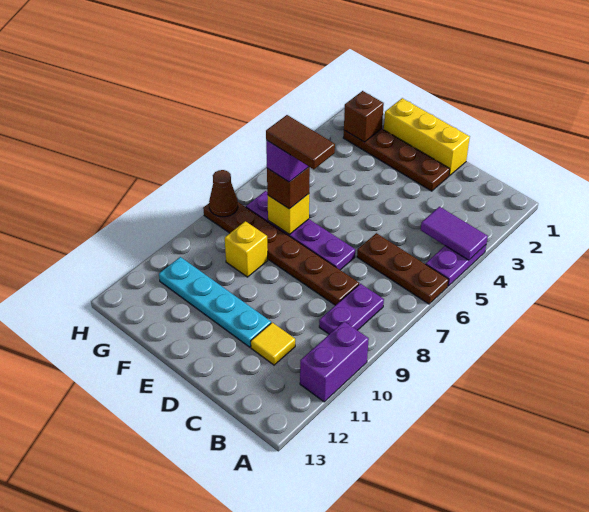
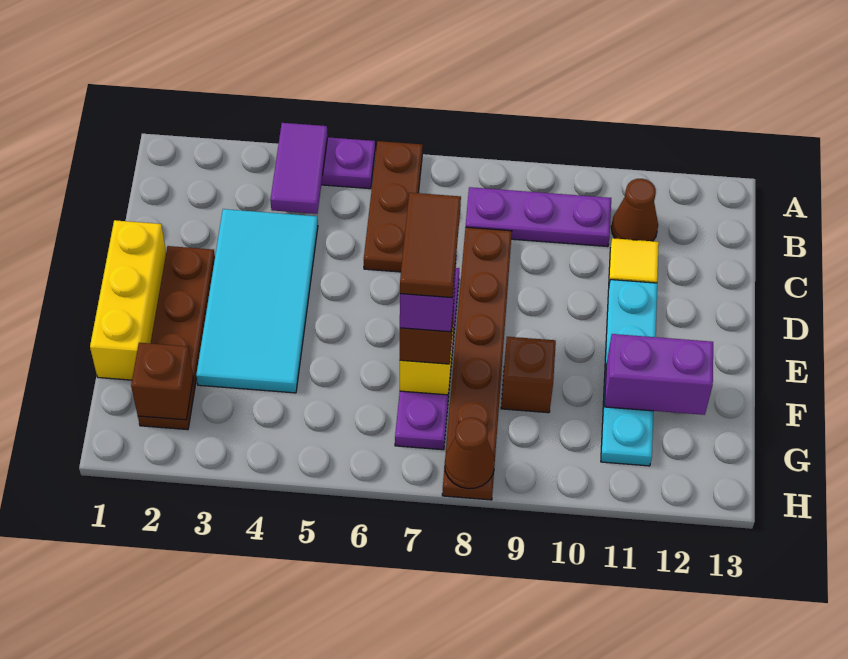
purple 1x2 brick [300,322,369,402] -> purple 1x2 brick moved to [605,334,713,415]
purple 1x2 plate [319,284,384,334] -> purple 1x3 plate [466,187,611,247]
none -> brown 1x1 cone [611,179,658,241]
none -> cyan 2x4 tile [196,209,318,393]
yellow 1x1 brick [225,221,268,277] -> brown 1x1 brick [501,337,556,413]

